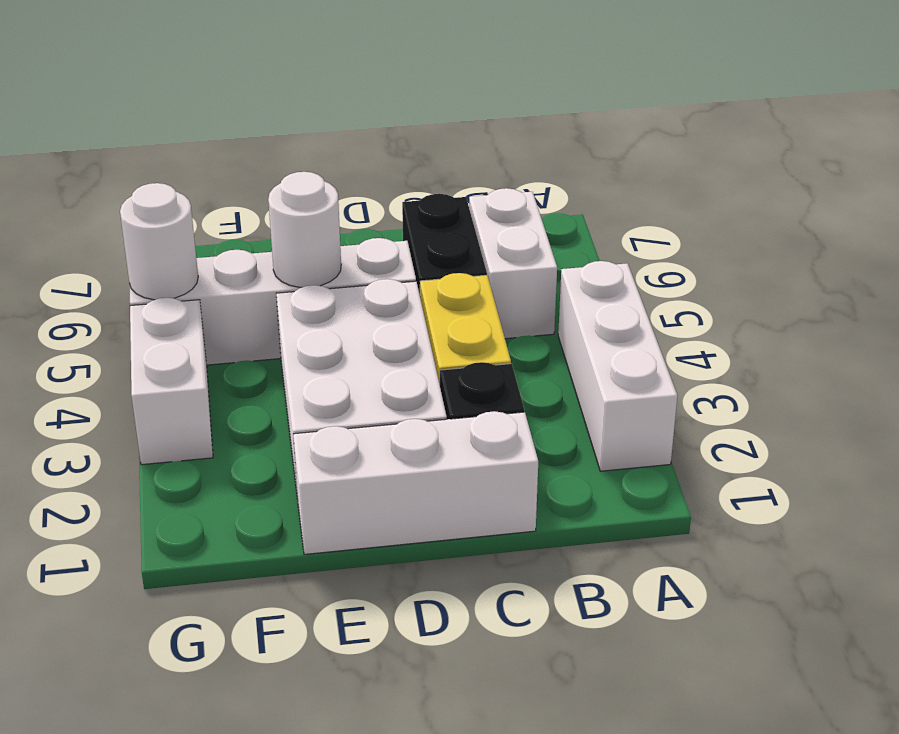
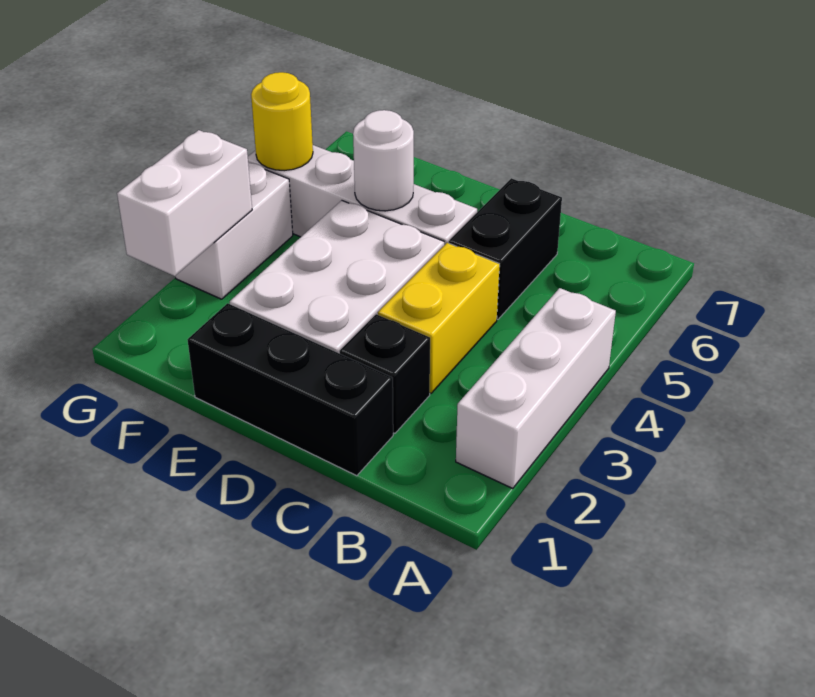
white 1x2 brick [469,188,557,339] -> white 1x2 brick moved to [117,130,252,276]
white 1x3 brick [293,411,538,554] -> black 1x3 brick [187,303,393,476]
white 1x1 round brick [120,183,198,300] -> yellow 1x1 round brick [251,72,313,170]

